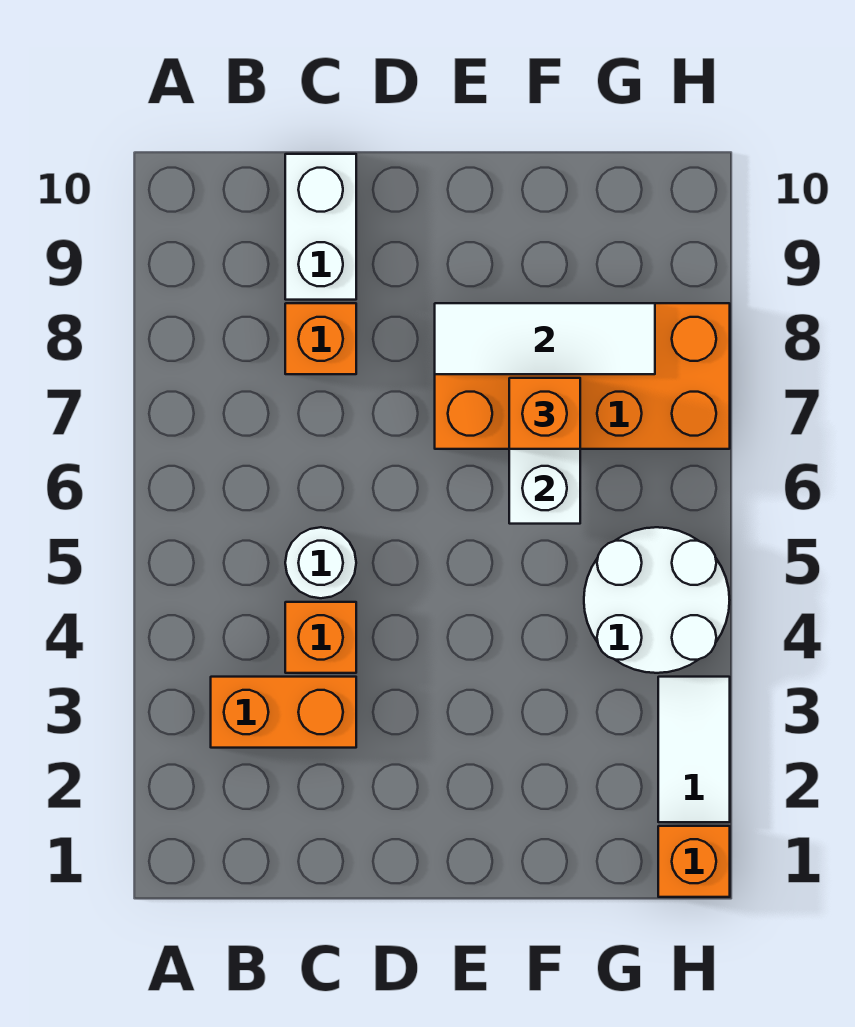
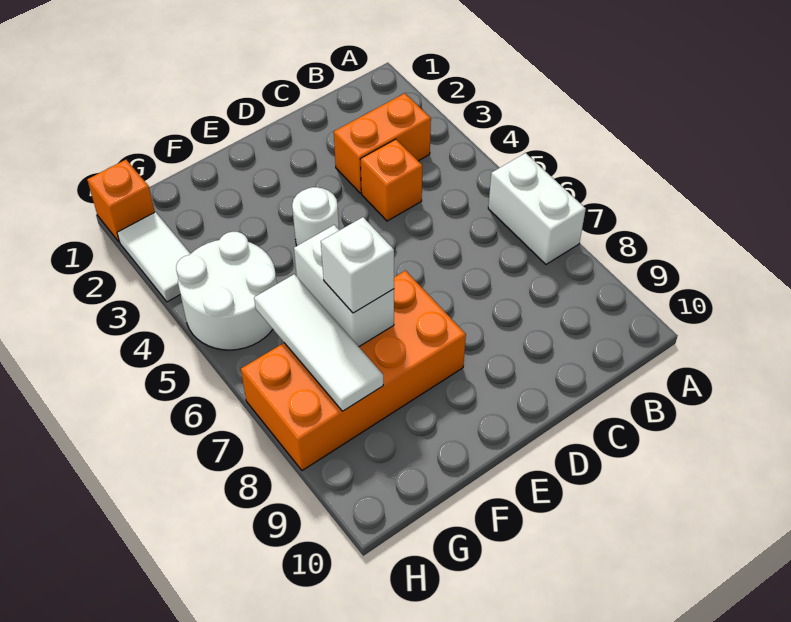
white 1x1 round brick [285,527,356,598] -> white 1x1 round brick moved to [292,187,339,246]
orange 1x1 brick [285,303,356,374] -> none
white 1x2 brick [285,154,356,300] -> white 1x2 brick moved to [488,153,586,264]
white 1x3 tile [435,303,655,374] -> white 1x3 tile turned to [254,274,383,411]
orange 1x1 brick [509,378,580,449] -> white 1x1 brick [321,217,394,313]

